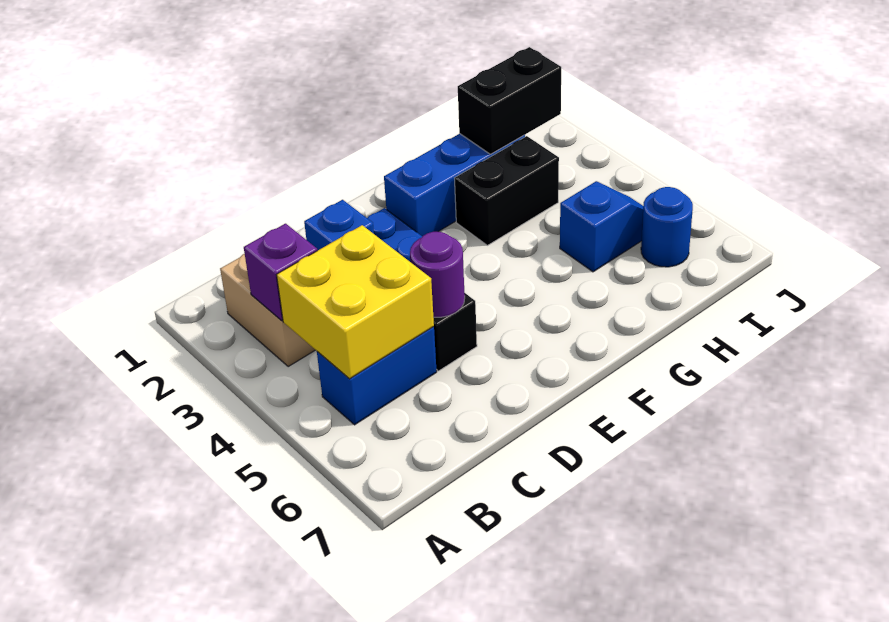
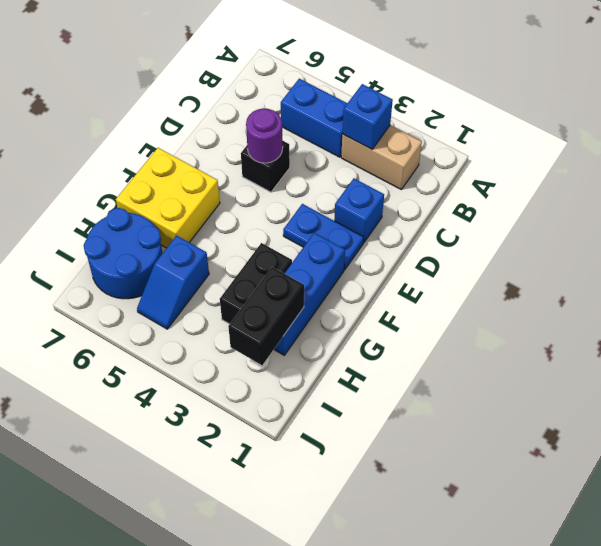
purple 1x1 brick [244,224,317,320] -> blue 1x1 brick [342,84,393,149]
yellow 2x2 brick [277,225,434,379] -> yellow 2x2 brick moved to [116,148,220,248]
blue 1x2 brick [317,327,437,425] -> blue 1x2 brick turned to [281,79,347,157]
blue 1x1 round brick [641,187,693,267] -> blue 2x2 round brick [84,208,162,299]

